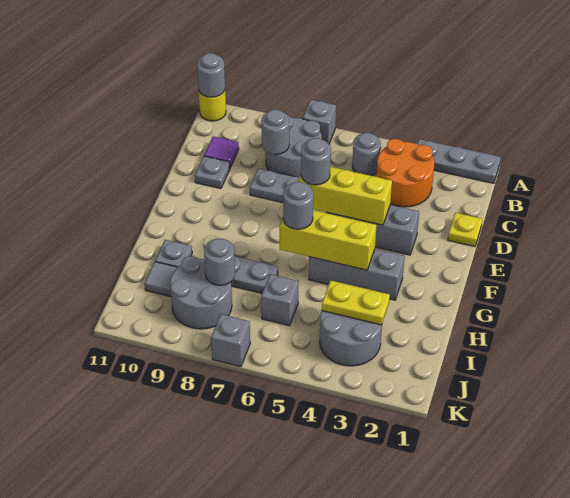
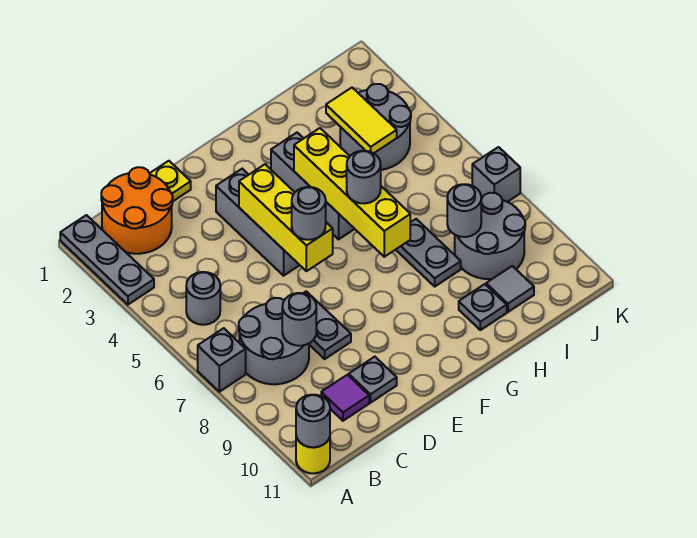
orange 2x2 round brick [376,139,434,207] -> orange 2x2 round brick moved to [101,167,173,254]
yellow 1x3 brick [280,210,377,270] -> yellow 1x4 brick [294,128,410,257]
yellow 1x2 plate [322,280,390,325] -> yellow 1x2 tile [326,88,397,153]
grey 1x1 brick [261,274,298,326] -> none

